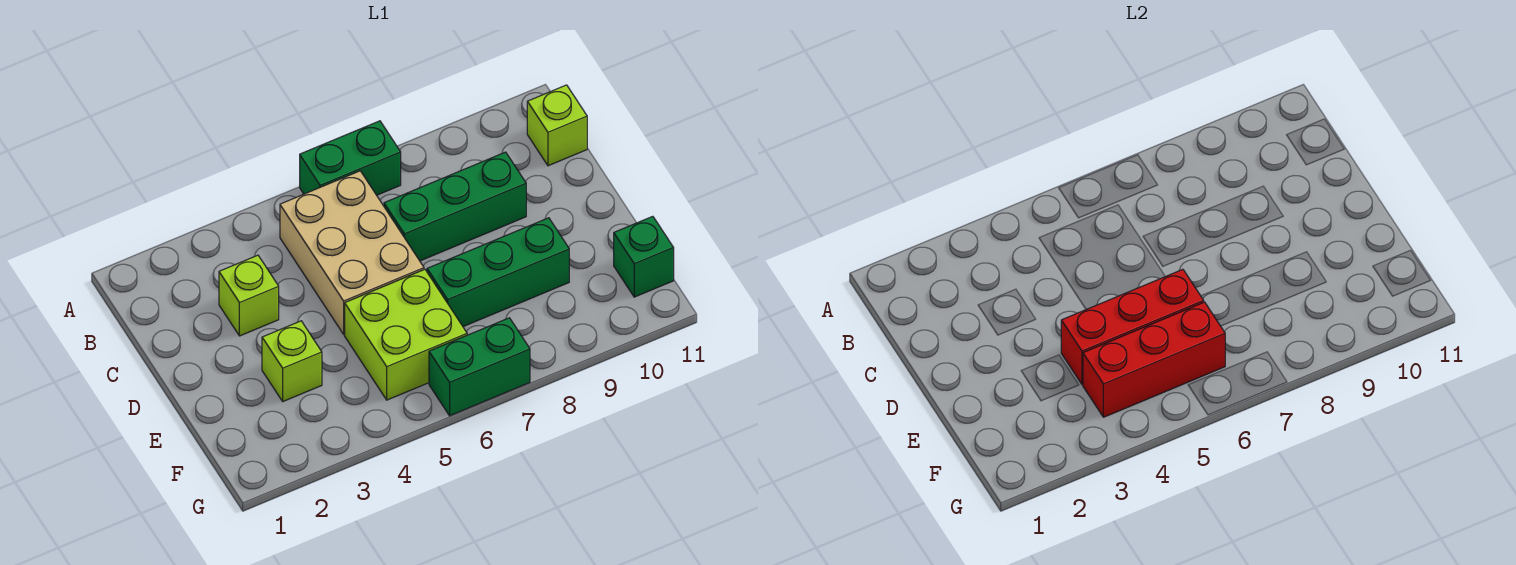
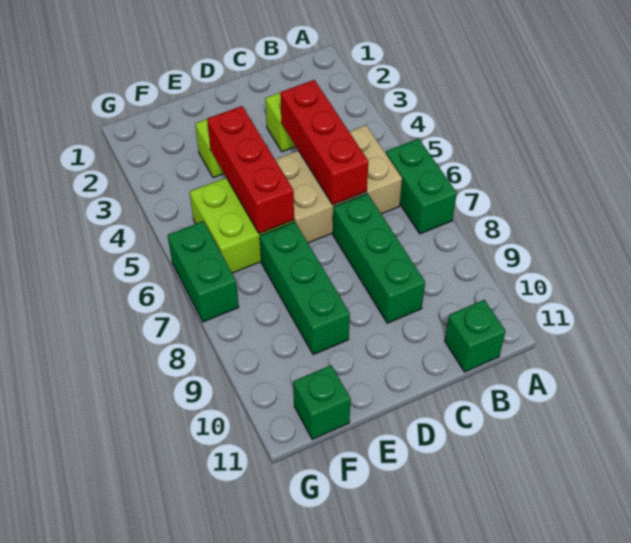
lime 1x1 brick [527,85,587,166] -> green 1x1 brick [445,300,505,372]
red 1x3 brick [1083,302,1225,417] -> red 1x3 brick moved to [280,80,368,205]

